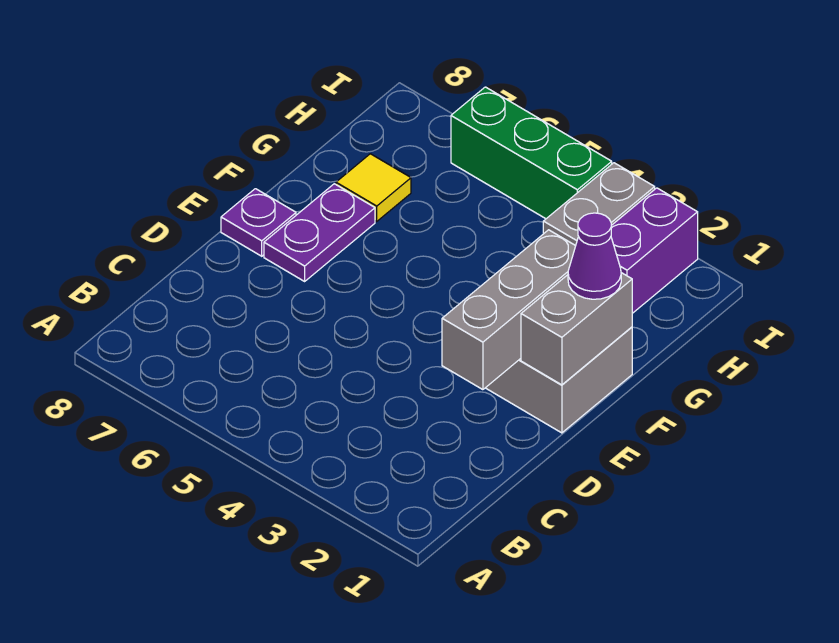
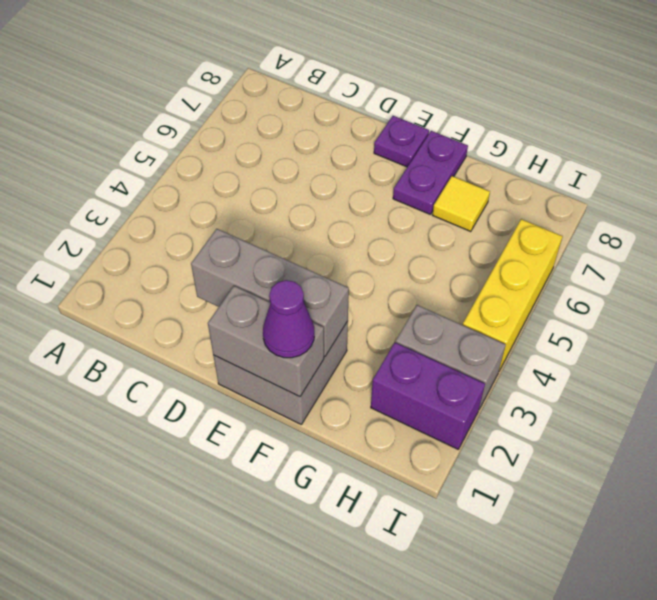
purple 1x2 plate [264,184,375,281] -> purple 1x2 plate turned to [393,131,468,214]
green 1x3 brick [451,87,612,219] -> yellow 1x3 brick [463,219,563,371]

